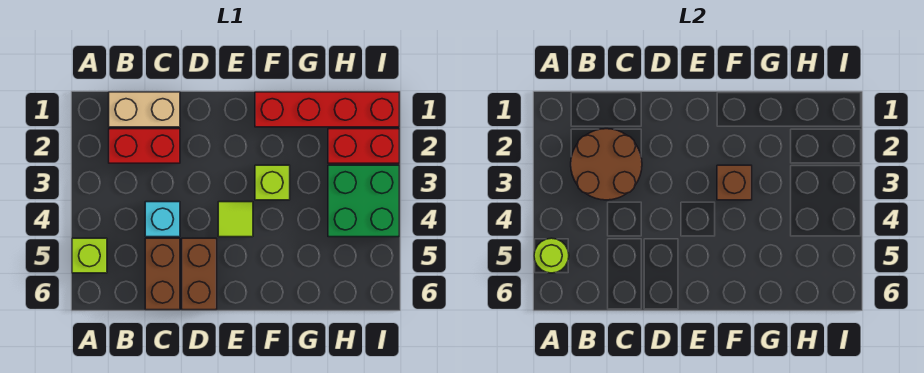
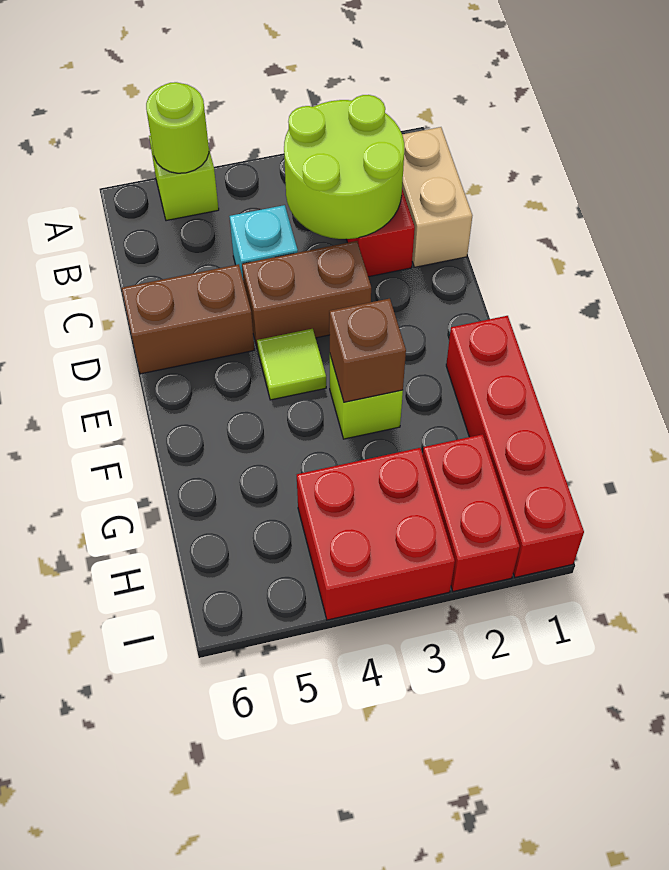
brown 2x2 round brick [571,129,642,200] -> lime 2x2 round brick [284,95,404,239]
brown 1x2 brick [145,238,180,310] -> brown 1x2 brick moved to [242,241,371,350]
green 2x2 brick [328,165,399,237] -> red 2x2 brick [297,448,455,620]

